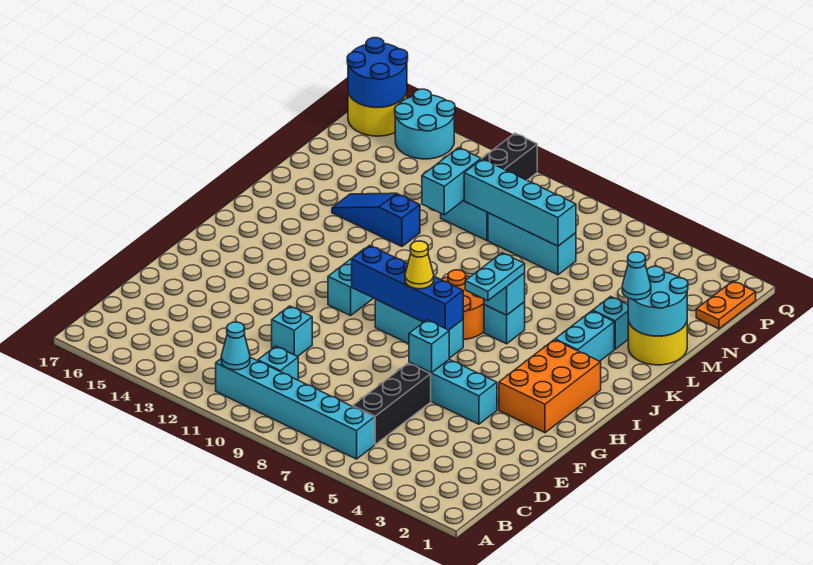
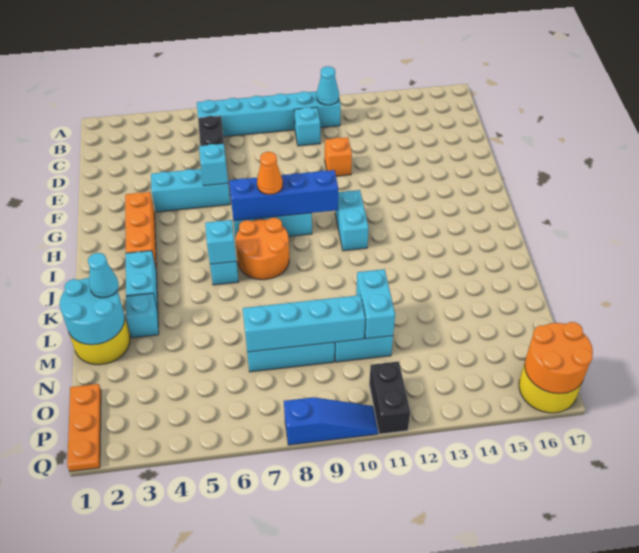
cyan 1x1 brick [272,306,312,357] -> orange 1x1 brick [325,137,352,176]
orange 2x3 brick [499,340,601,433] -> orange 1x3 brick [125,192,156,266]
yellow 1x1 cone [405,241,434,289] -> orange 1x1 cone [257,152,283,194]
cyan 1x2 plate [465,253,525,301] -> none
blue 1x3 slope [332,193,420,246] -> blue 1x3 slope moved to [284,397,378,445]
orange 1x2 plate [696,281,756,329] -> orange 1x3 plate [67,384,101,471]
cyan 2x2 round brick [395,89,455,159] -> none
blue 2x2 round brick [347,38,408,107] -> orange 2x2 round brick [525,322,593,394]

